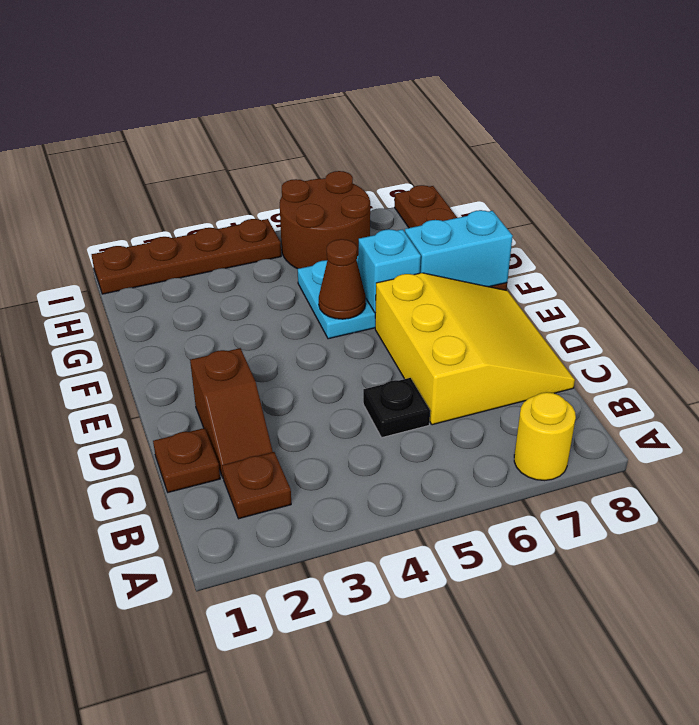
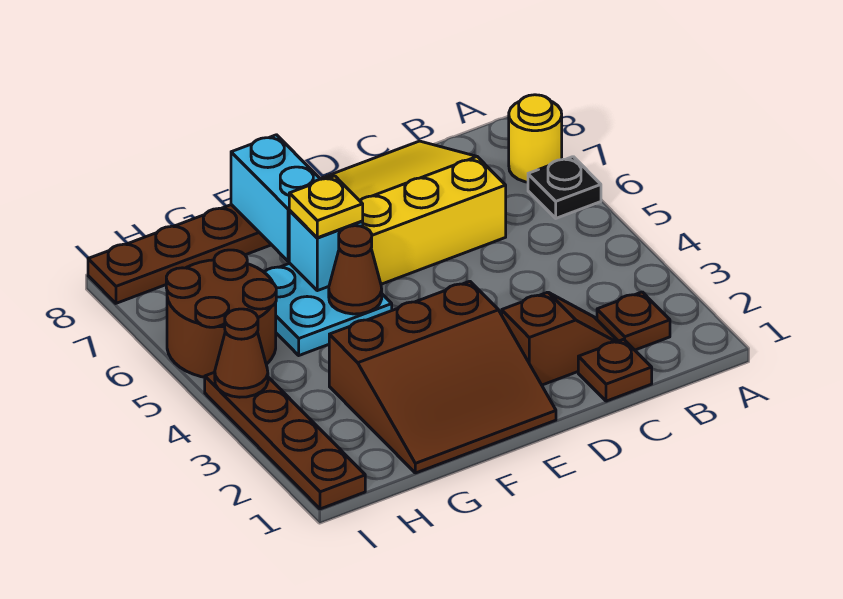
black 1x1 plate [363,378,430,438] -> black 1x1 plate moved to [528,157,601,218]
none -> brown 3x3 slope [329,281,556,473]
none -> yellow 1x1 plate [289,176,363,238]
none -> brown 1x1 cone [215,309,268,397]

